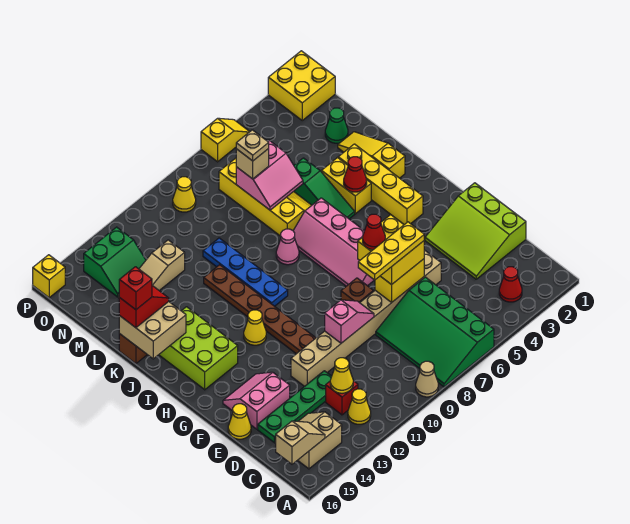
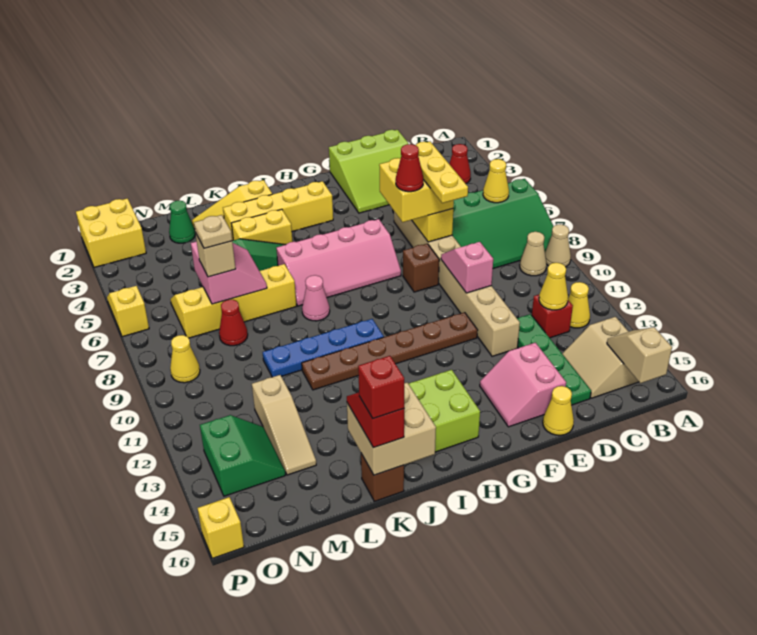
none -> tan 1x1 cone [520,232,547,276]
yellow 1x1 cone [244,310,266,345] -> yellow 1x1 cone moved to [483,159,509,203]
red 1x1 cone [344,157,367,192] -> red 1x1 cone moved to [219,299,248,346]

